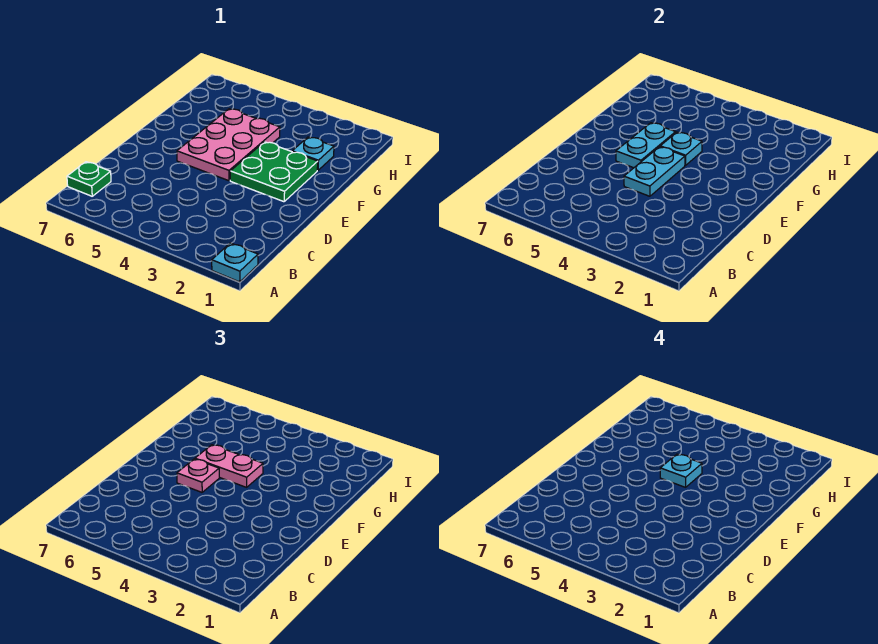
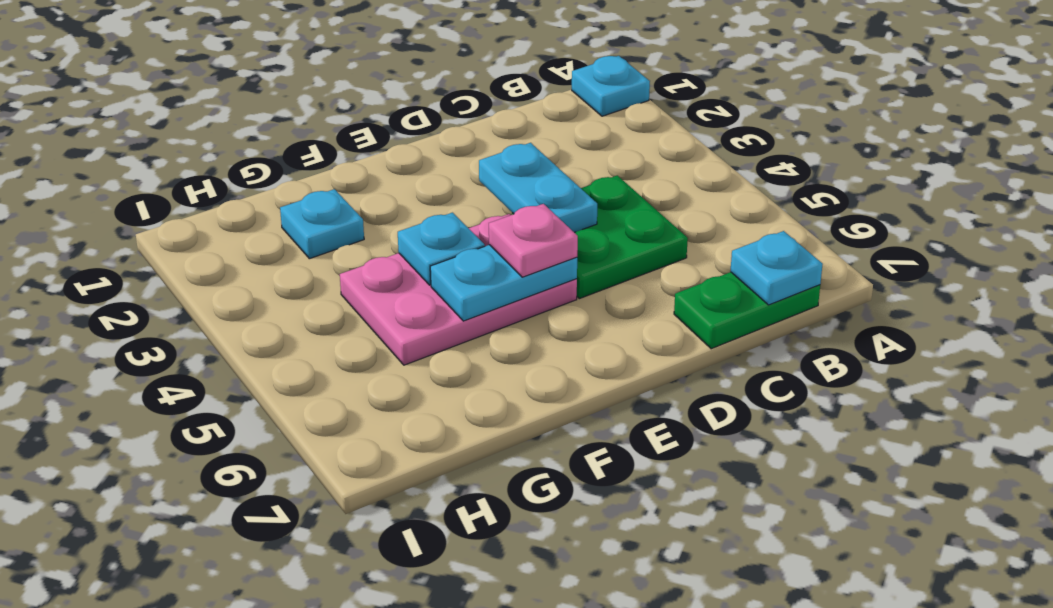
green 1x1 plate [67,162,111,196] -> green 1x2 plate [674,272,820,349]
cyan 1x2 plate [624,147,685,196] -> cyan 1x2 plate turned to [479,143,597,232]
green 2x2 plate [230,142,318,202] -> green 2x2 plate moved to [512,175,688,299]
pink 1x2 plate [195,445,263,487] -> none
cyan 1x1 plate [660,454,702,487] -> cyan 1x1 plate moved to [730,231,823,305]

